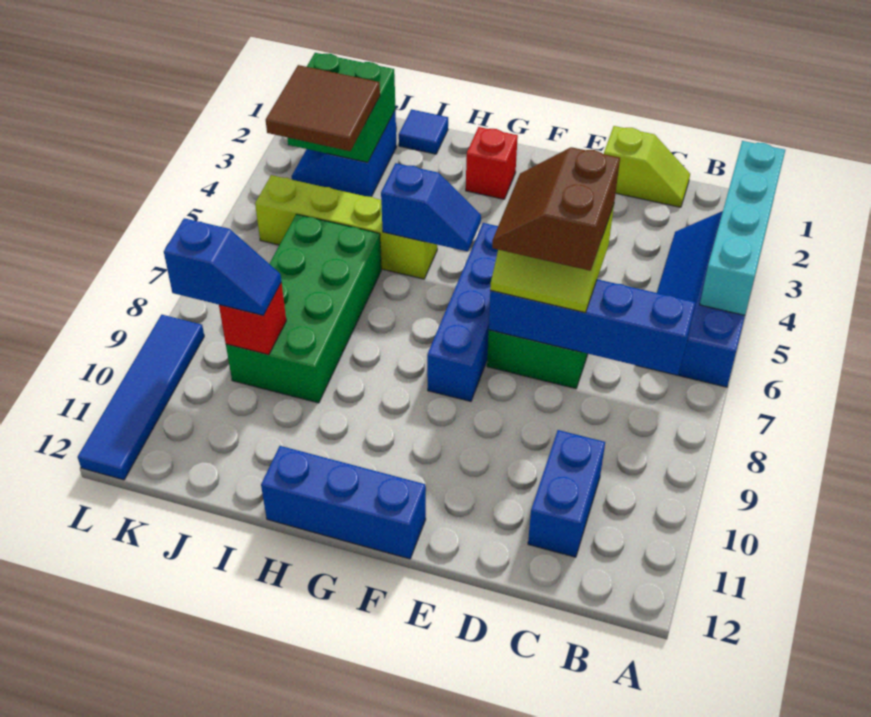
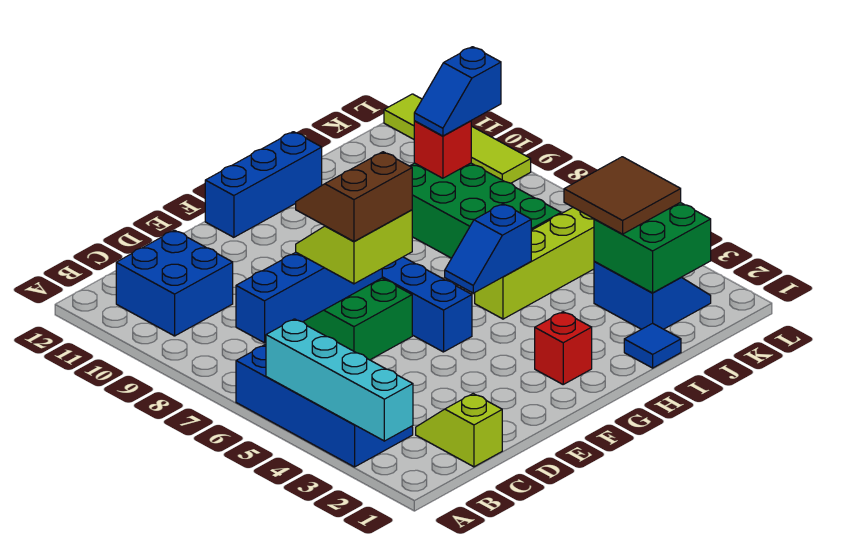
lime 1x2 slope [604,126,690,207] -> lime 1x2 slope turned to [416,394,502,467]
blue 1x2 brick [528,430,605,557] -> blue 2x2 brick [116,230,233,336]
brown 2x2 slope [492,147,620,271] -> brown 2x2 slope turned to [296,152,412,242]
blue 1x4 tile [78,315,204,480] -> lime 1x4 tile [384,94,531,183]

